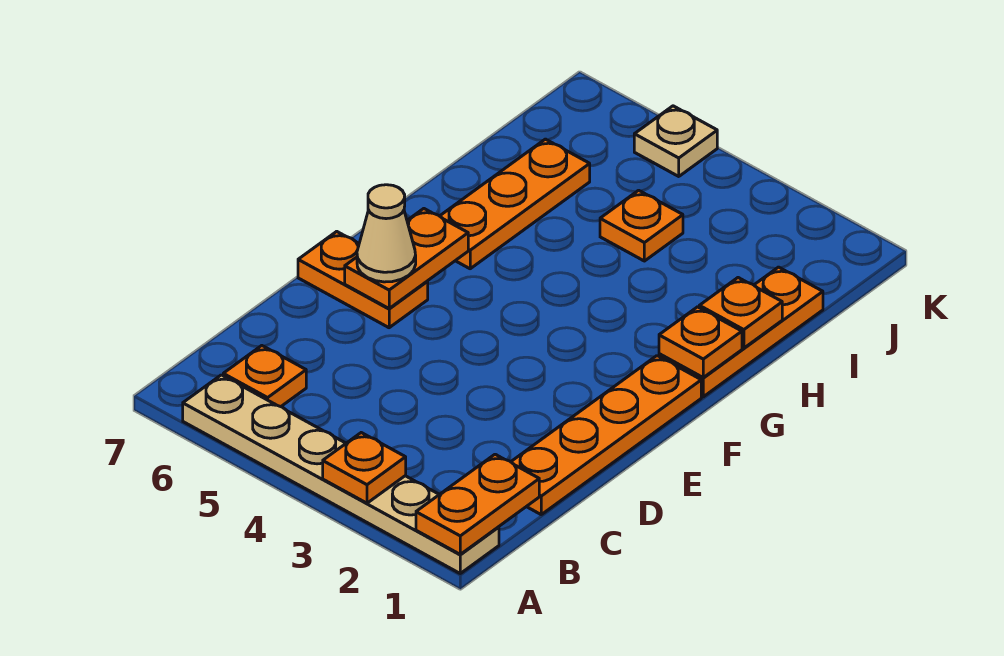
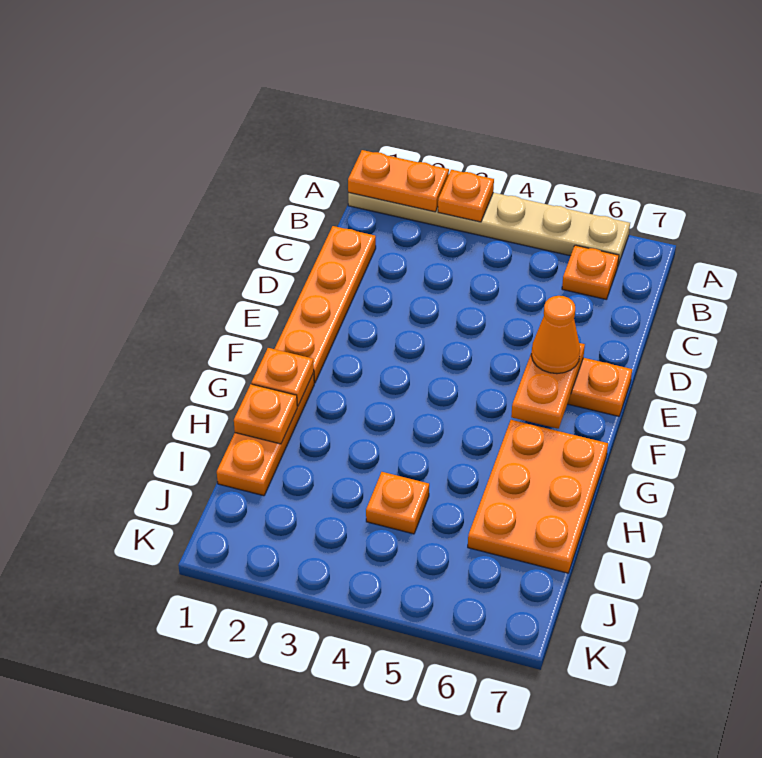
orange 1x2 plate [416,454,539,554] -> orange 1x2 plate turned to [348,150,449,212]
tan 1x1 cone [357,185,416,282] -> orange 1x1 cone [531,296,580,374]
orange 1x3 plate [440,139,590,269] -> orange 2x3 plate [468,420,608,573]
tan 1x1 plate [634,106,717,176] -> none

